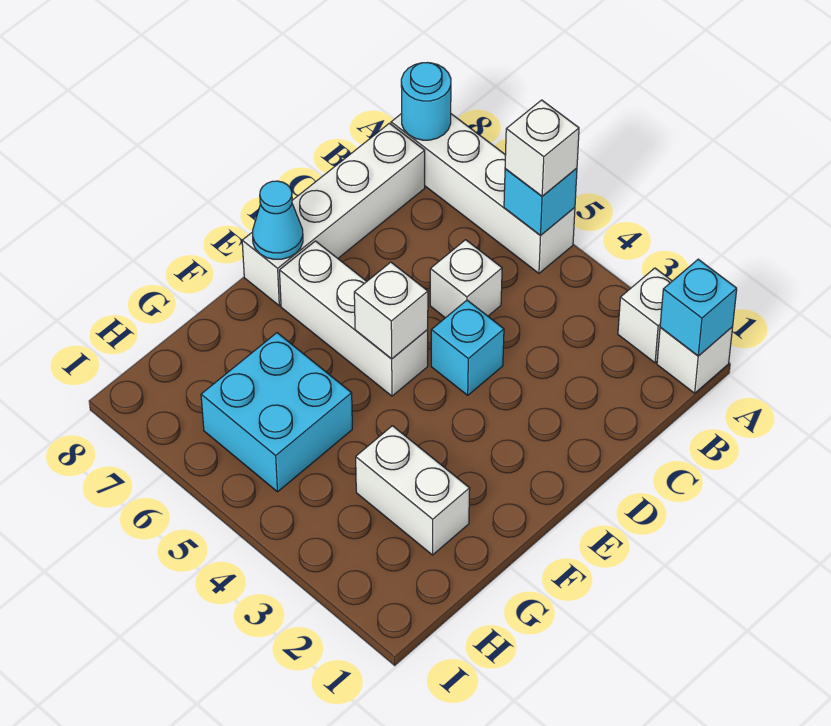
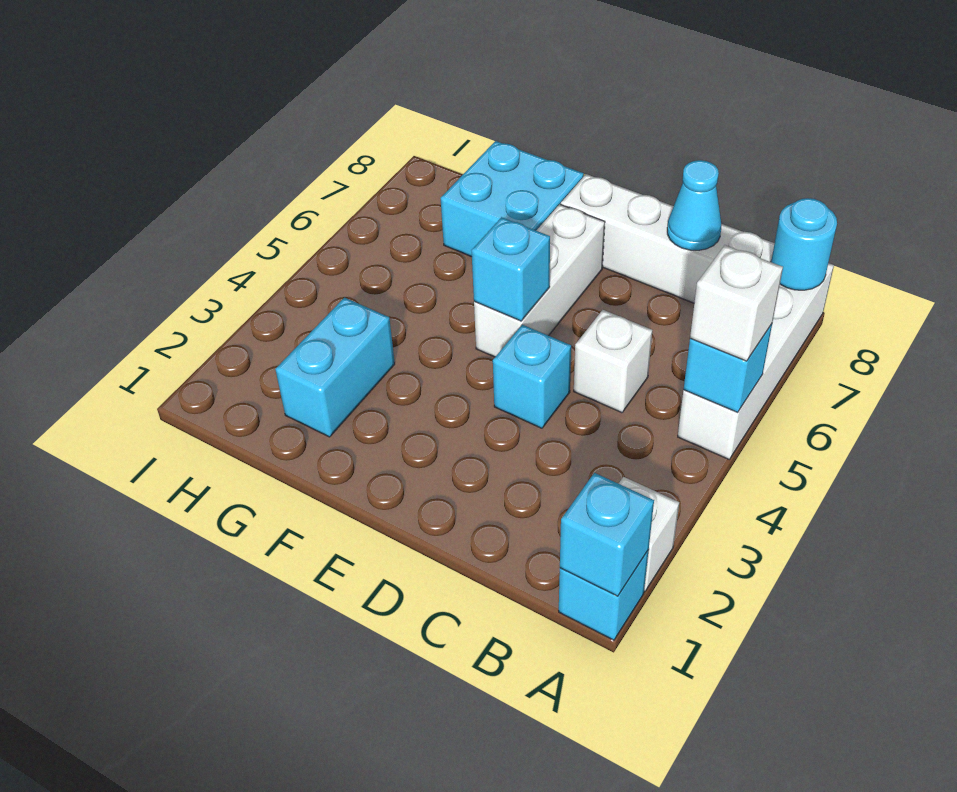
white 1x1 brick [657,327,733,393] -> cyan 1x1 brick [559,550,649,640]
white 1x1 brick [354,262,428,359] -> cyan 1x1 brick [471,217,550,321]
cyan 1x1 cone [253,181,303,259] -> cyan 1x1 cone moved to [667,160,721,250]
white 1x2 brick [356,426,470,555] -> cyan 1x2 brick [275,298,395,437]
cyan 2x2 brick [201,333,352,492] -> cyan 2x2 brick moved to [441,141,584,257]

